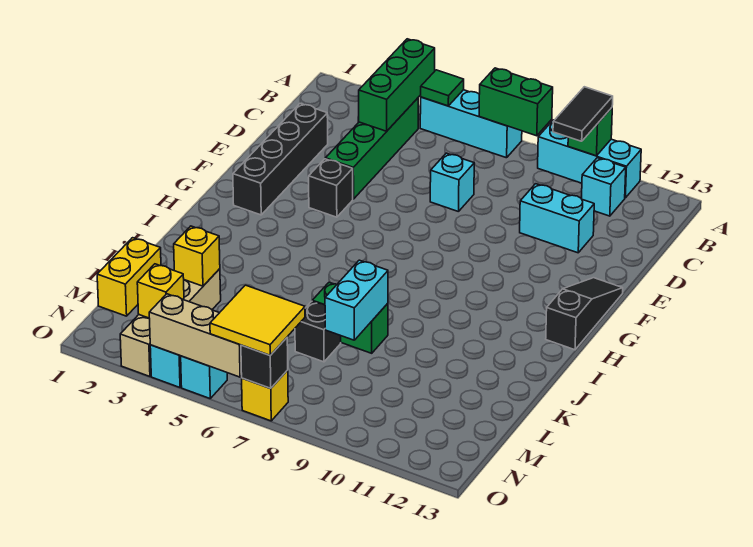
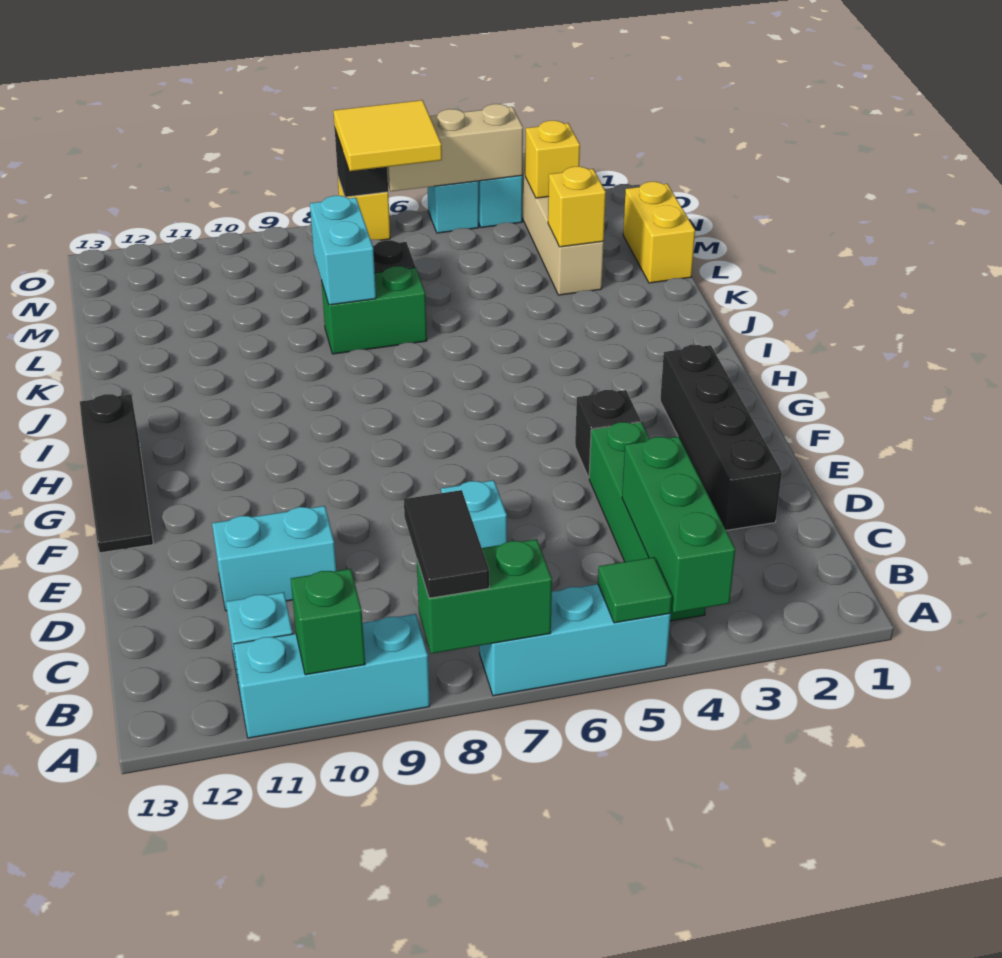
black 1x2 tile [553,87,613,141] -> black 1x2 tile moved to [404,490,489,598]

